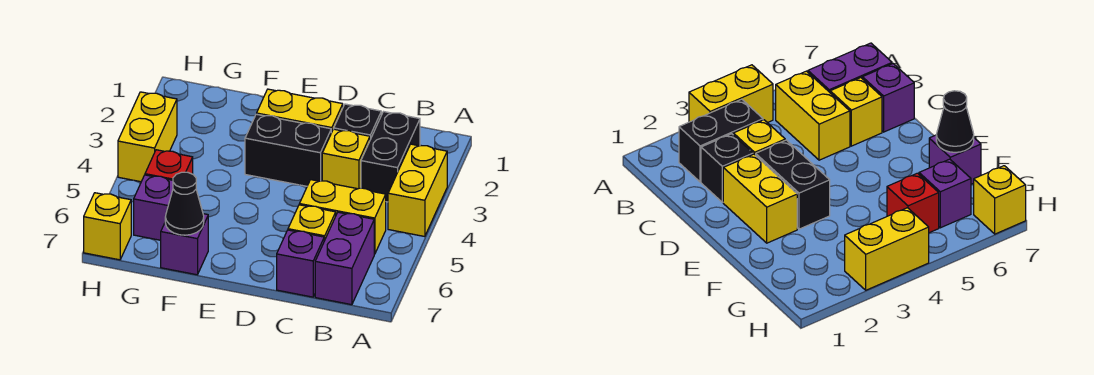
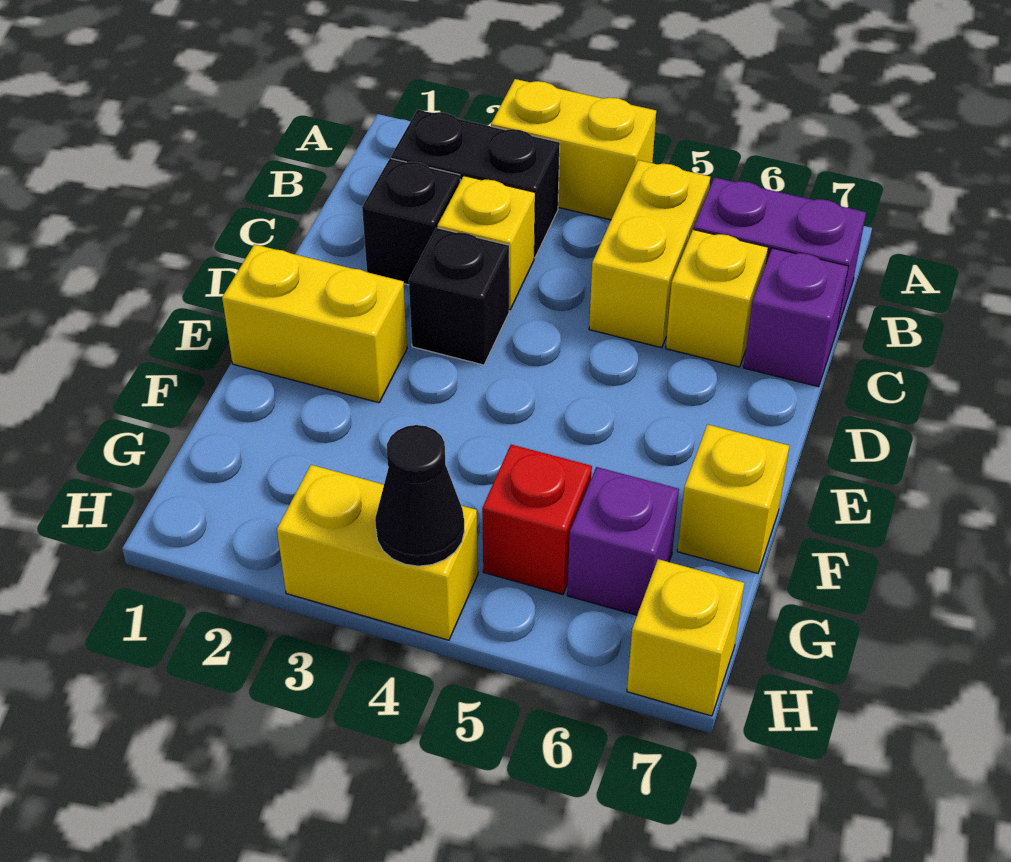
yellow 1x2 brick [257,89,343,133] -> yellow 1x2 brick turned to [222,244,407,403]
black 1x2 brick [245,114,331,186] -> black 1x1 brick [409,228,509,365]
purple 1x1 brick [161,214,208,275] -> yellow 1x1 brick [677,425,789,573]
black 1x1 cone [165,172,204,235] -> black 1x1 cone moved to [375,425,464,566]

